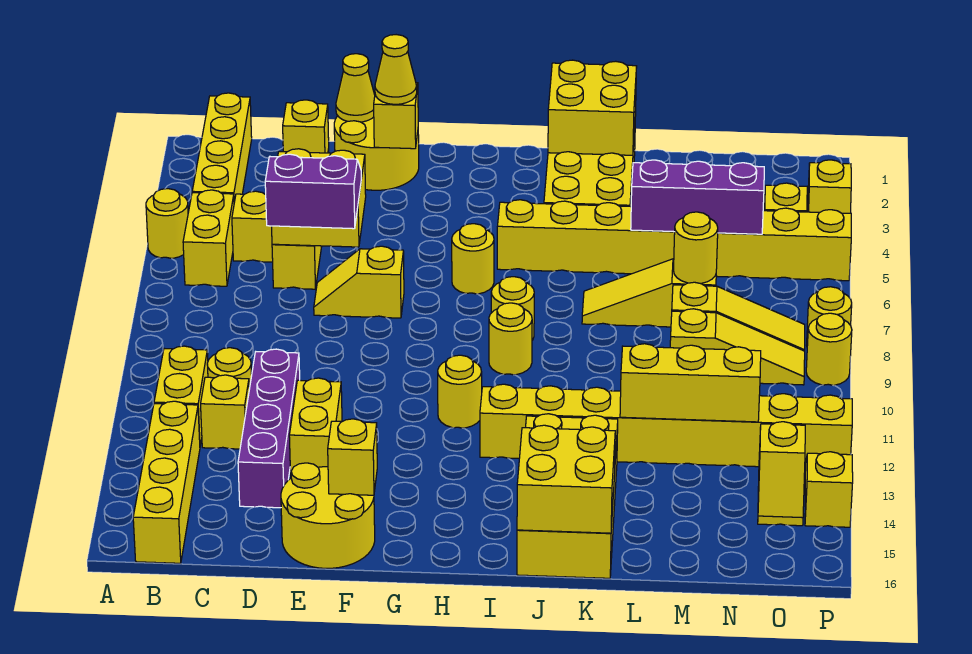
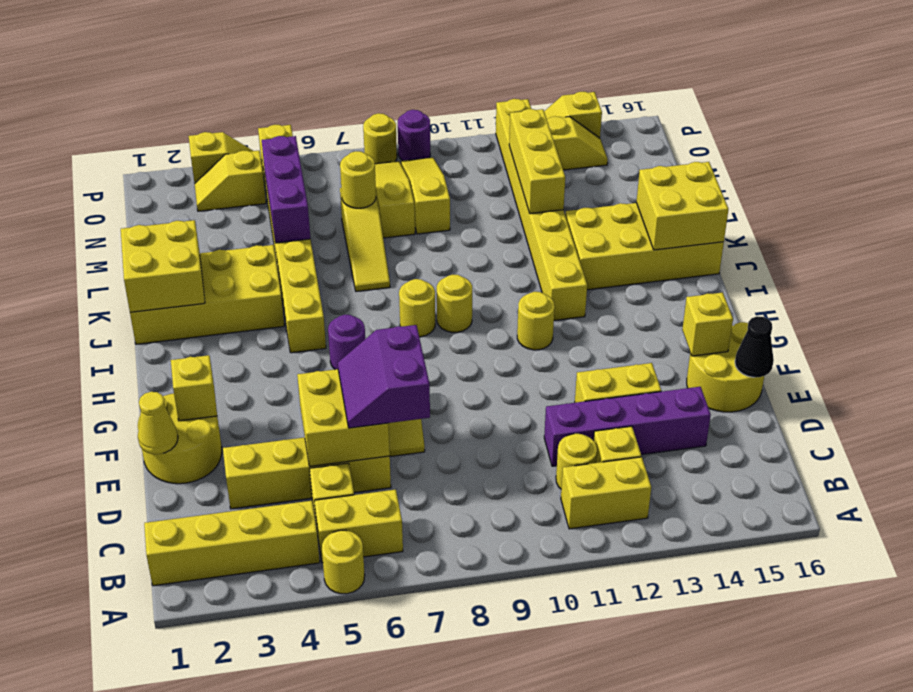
yellow 1x4 brick [133,401,200,563] -> none
yellow 1x1 brick [283,100,329,153] -> none
none -> black 1x1 cone [735,316,774,377]
yellow 1x1 cone [375,35,417,104] -> none
yellow 1x1 round brick [452,224,494,294] -> purple 1x1 round brick [328,315,365,369]
yellow 1x1 round brick [806,313,852,385] -> purple 1x1 round brick [398,110,430,161]

